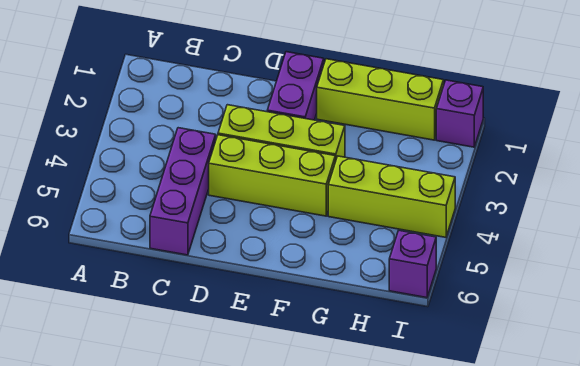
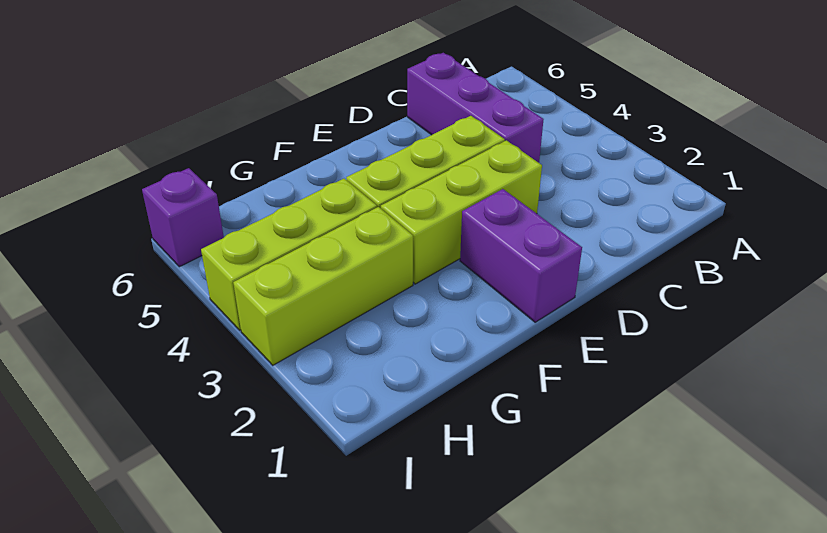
lime 1x3 brick [317,59,444,140] -> lime 1x3 brick moved to [233,207,413,365]
purple 1x1 brick [436,80,483,147] -> none

